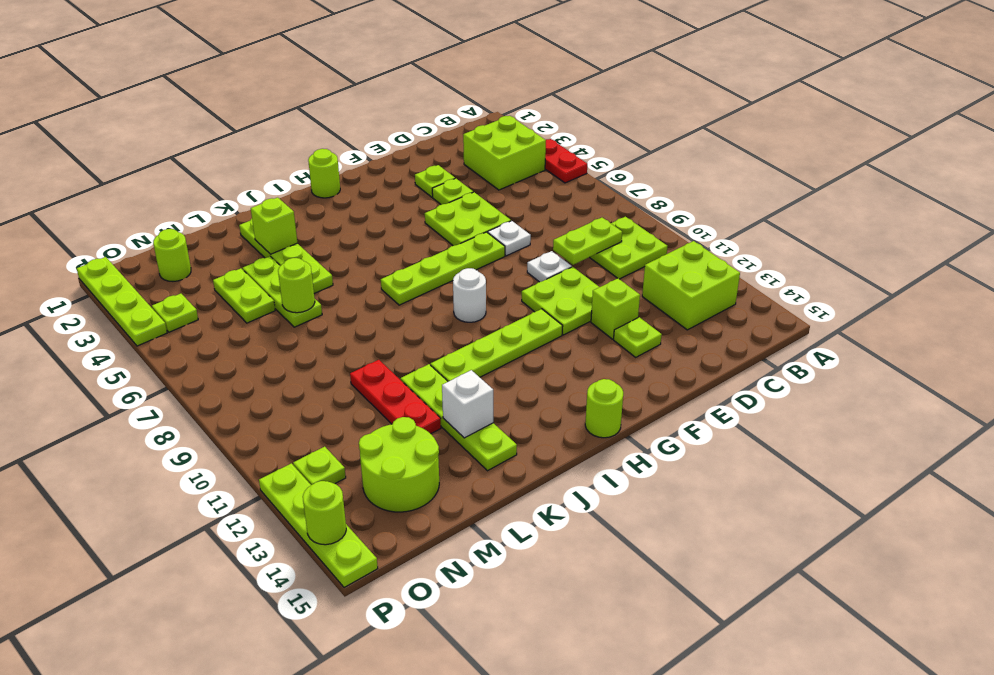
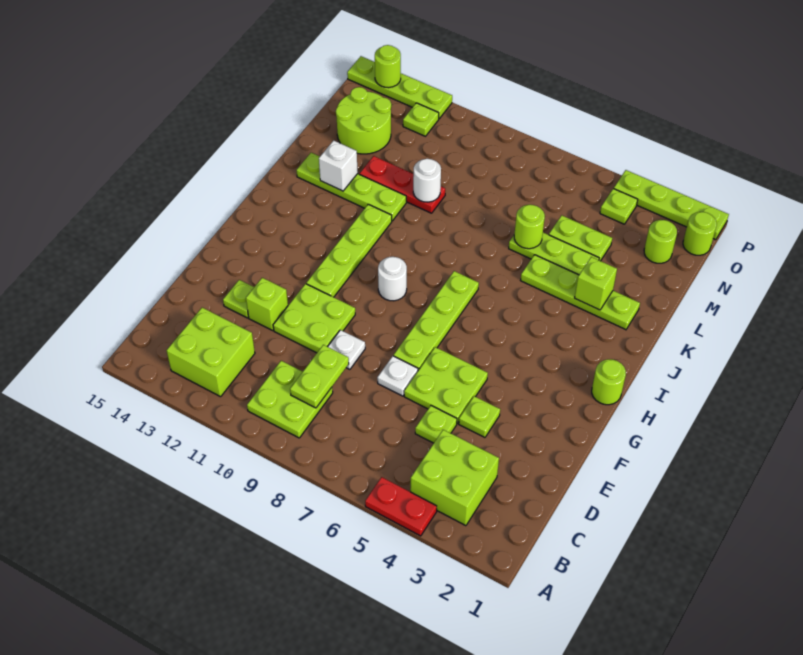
lime 1x1 plate [415,165,455,197] -> lime 1x1 plate moved to [415,406,457,443]
lime 1x1 round brick [585,379,623,438] -> lime 1x1 round brick moved to [683,212,717,255]
none -> white 1x1 round brick [413,159,441,202]

